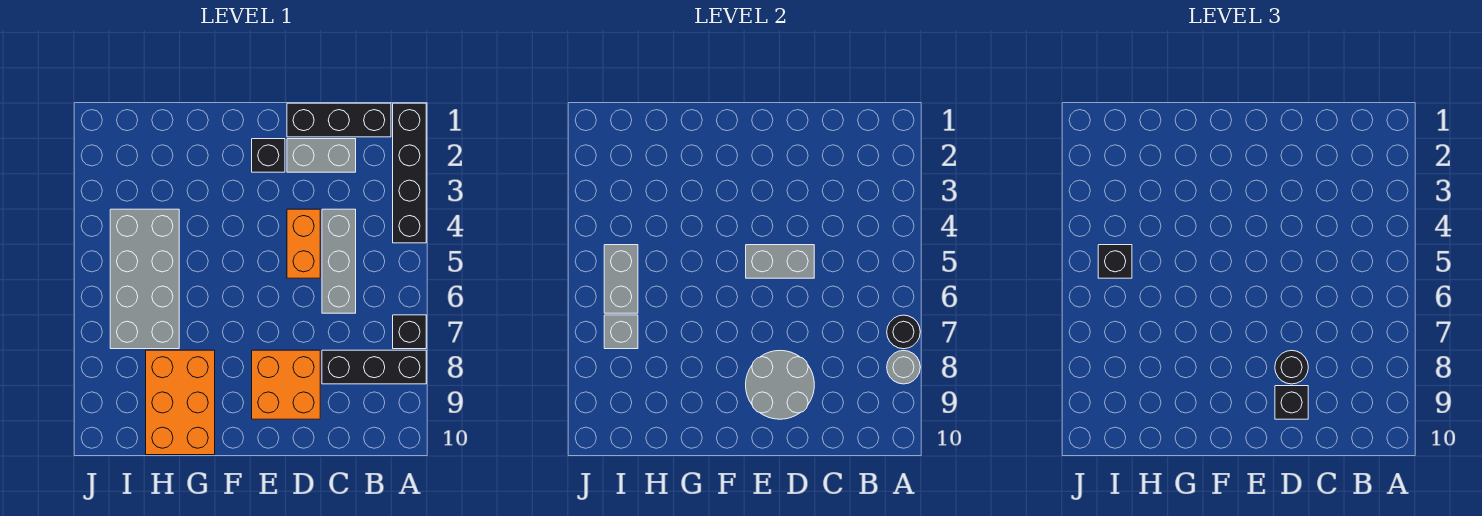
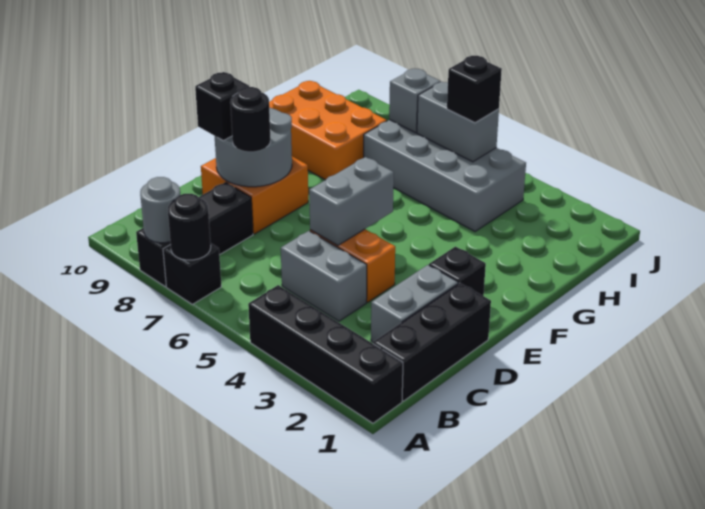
grey 1x3 brick [322,209,356,313] -> grey 1x2 brick [281,231,367,321]

